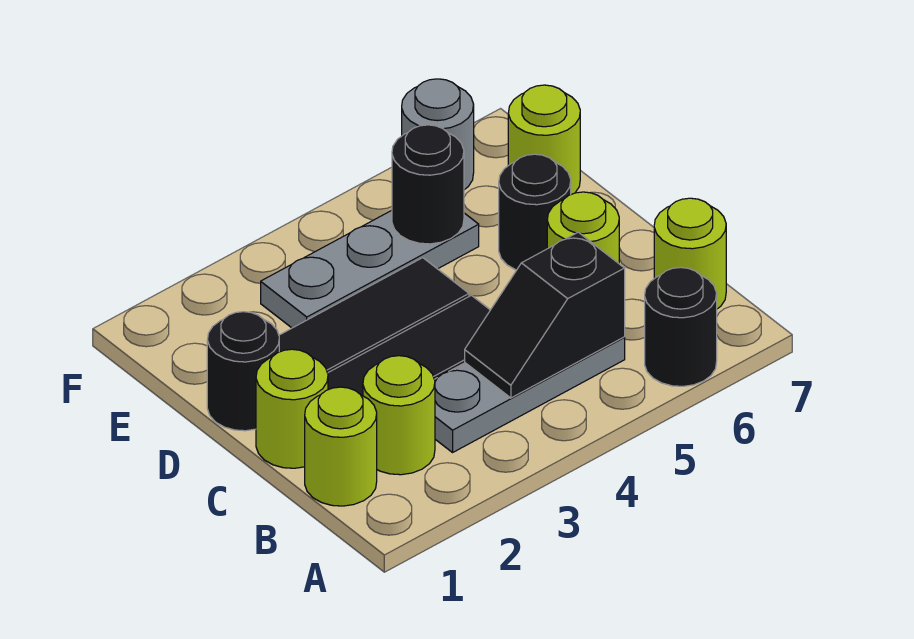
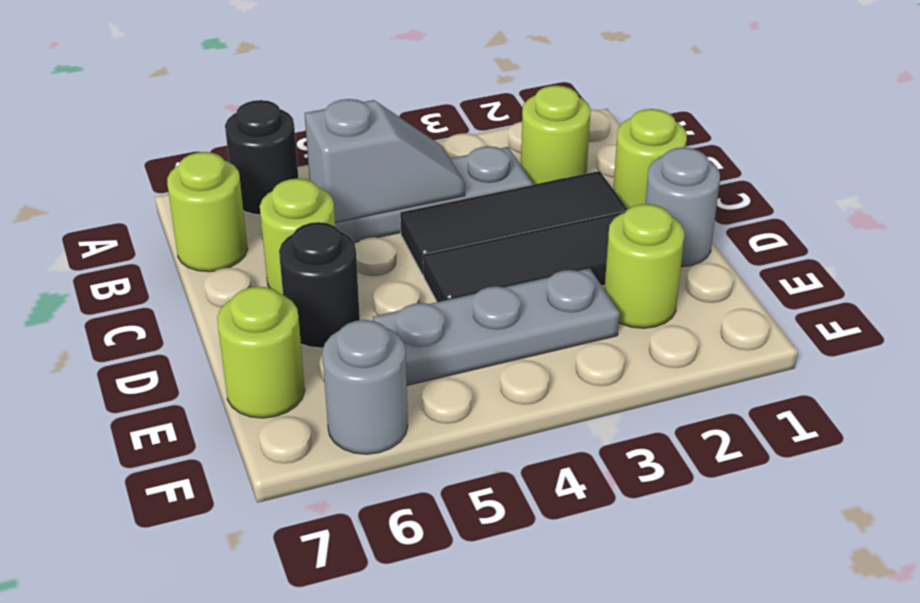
lime 1x1 round brick [305,387,377,506] -> lime 1x1 round brick moved to [604,204,684,328]
black 1x2 slope [465,232,625,398] -> grey 1x2 slope [305,99,465,222]
black 1x1 round brick [207,312,279,431] -> grey 1x1 round brick [645,147,720,267]
black 1x1 round brick [392,125,464,244] -> none

